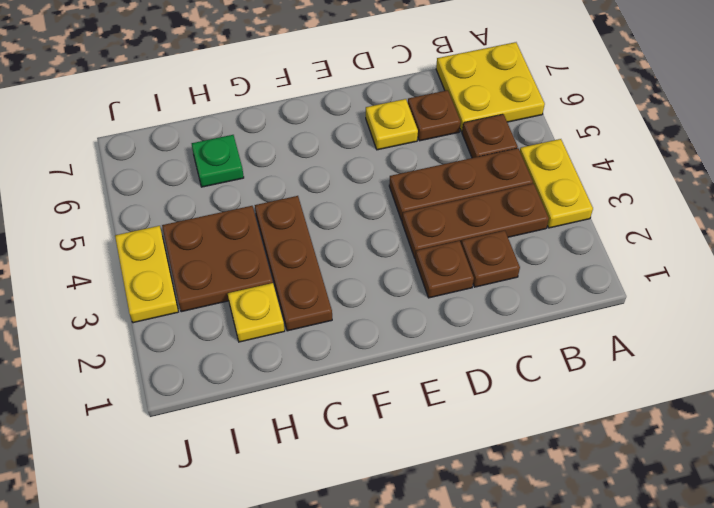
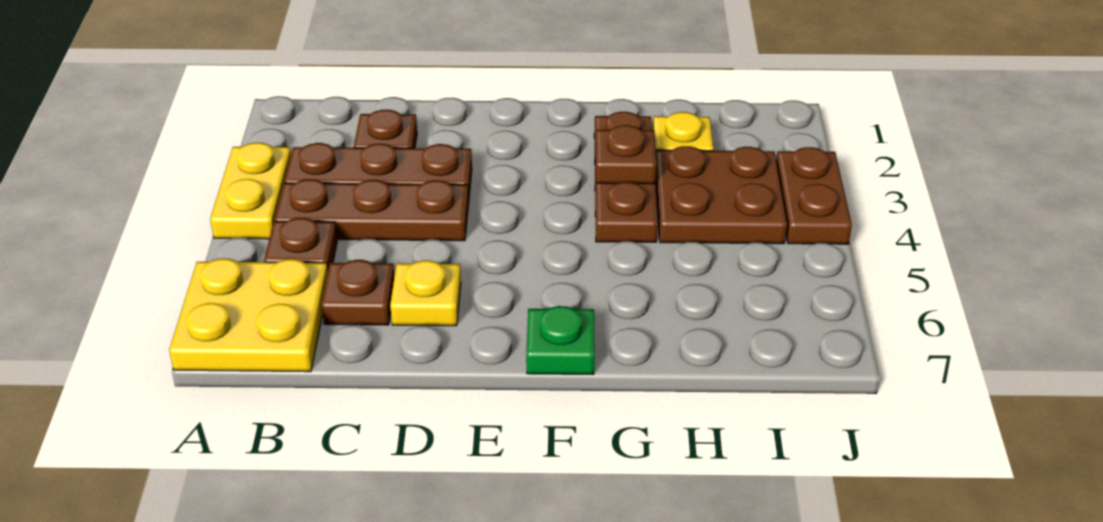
brown 1x1 plate [415,241,474,298] -> brown 1x1 plate moved to [595,125,656,184]
green 1x1 plate [192,135,244,187] -> green 1x1 plate moved to [526,306,595,374]
yellow 1x2 plate [115,226,178,323] -> brown 1x2 plate [776,147,852,244]

